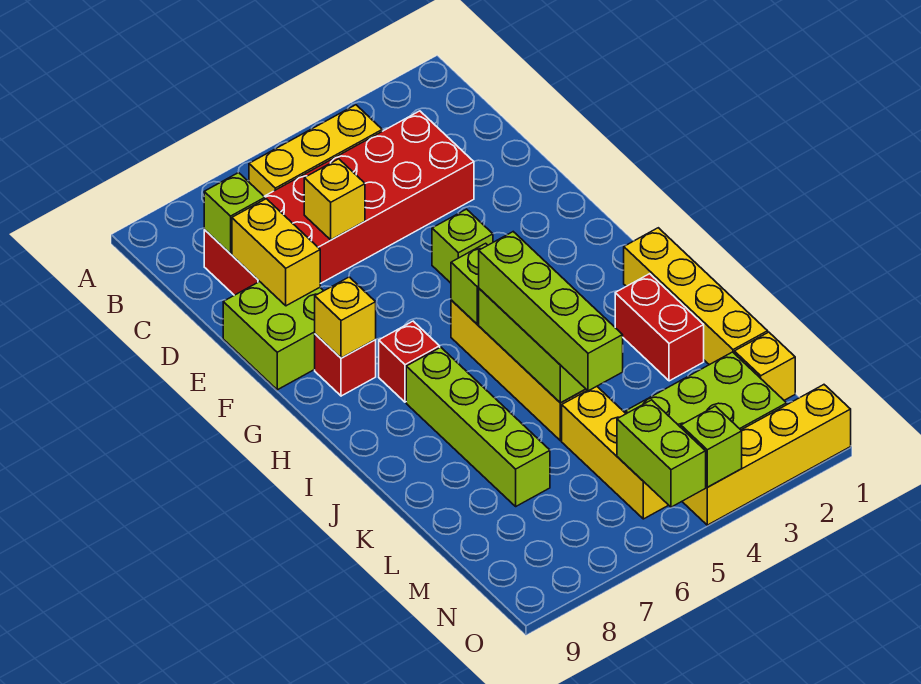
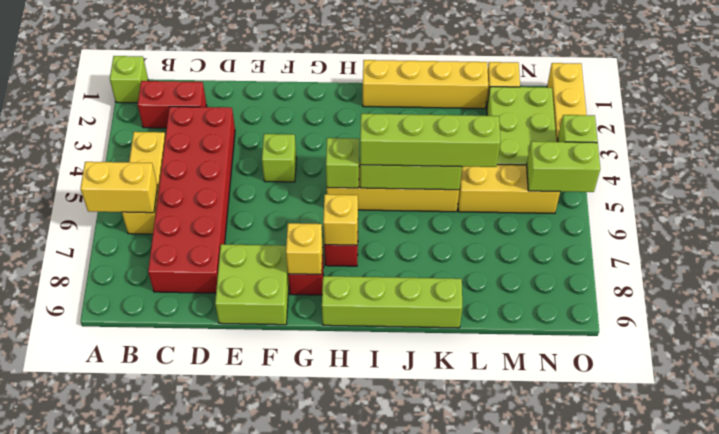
lime 1x1 brick [204,173,265,254] -> lime 1x1 brick moved to [110,56,148,103]
yellow 1x1 brick [304,159,365,240] -> yellow 1x1 brick moved to [323,194,358,245]
yellow 1x2 brick [232,199,320,306] -> yellow 1x2 brick moved to [80,162,157,213]
lime 1x4 brick [406,347,550,506] -> lime 1x4 brick moved to [322,276,462,328]
red 1x2 brick [615,274,704,381] -> red 1x2 brick moved to [138,81,207,128]

